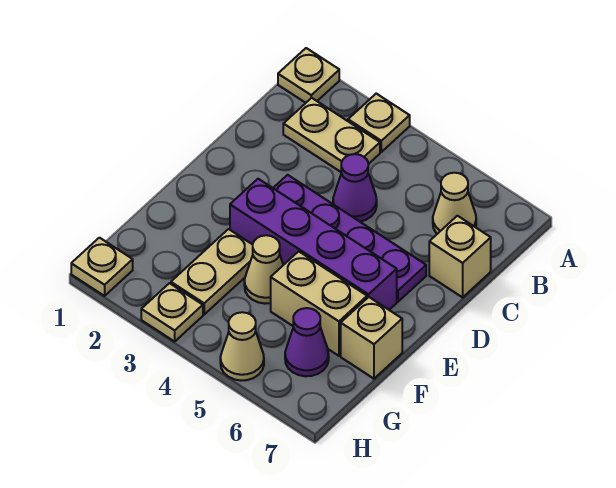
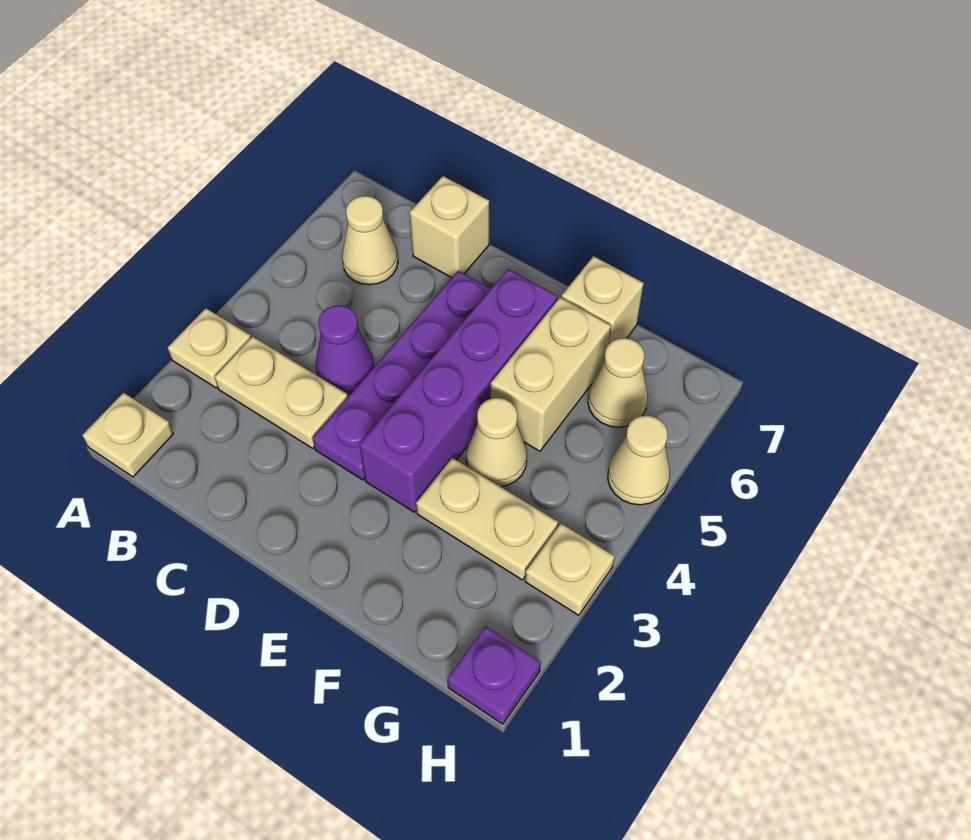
tan 1x2 plate [283,98,380,172] -> tan 1x2 plate turned to [215,337,348,448]
purple 1x1 cone [285,308,329,376] -> tan 1x1 cone [588,338,648,427]
tan 1x1 plate [71,238,133,296] -> purple 1x1 plate [447,626,541,724]

